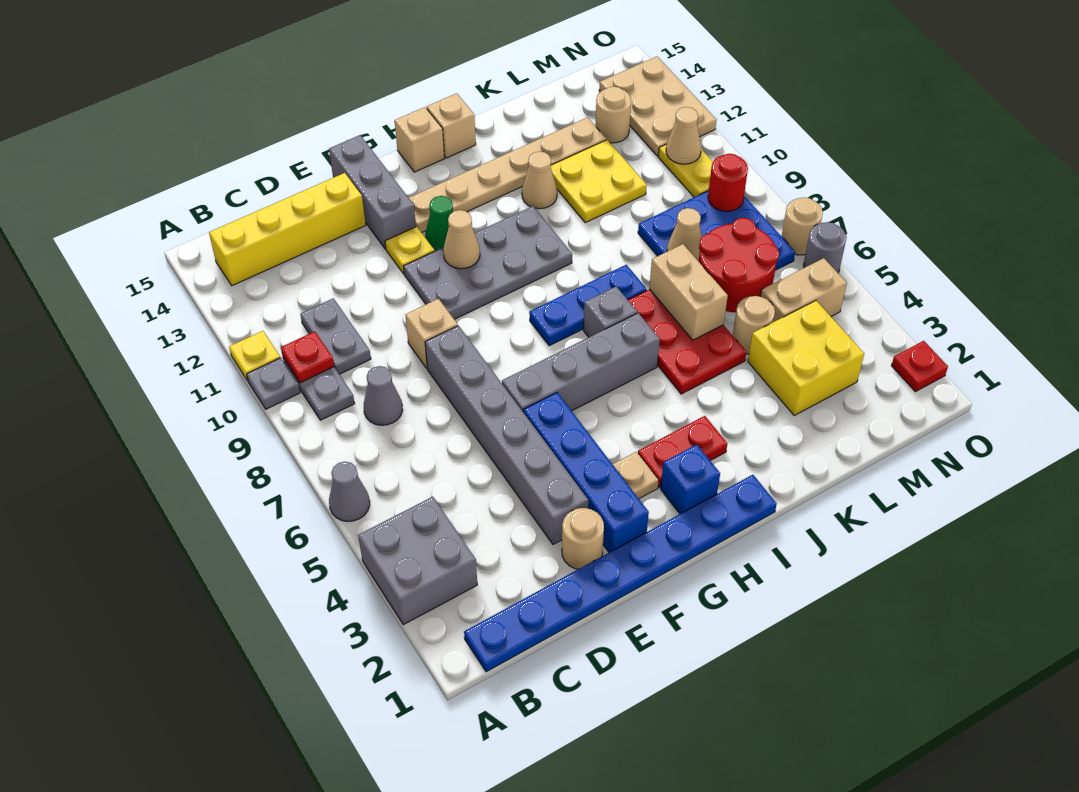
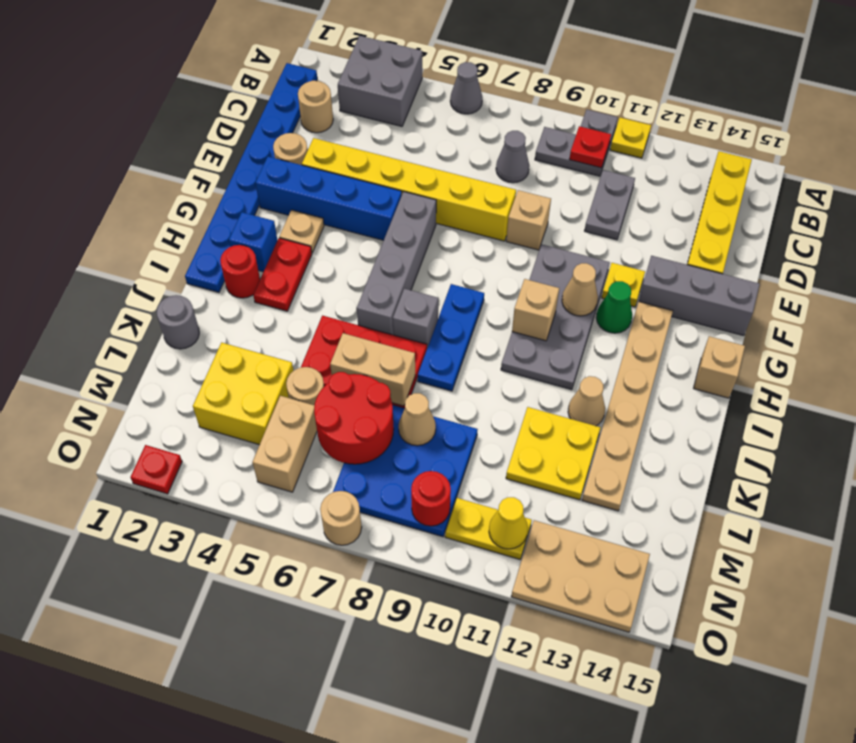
grey 1x2 plate [300,298,371,374] -> grey 1x2 plate turned to [585,170,635,240]
grey 1x6 brick [425,326,588,544] -> yellow 1x6 brick [302,138,516,241]
none -> red 1x1 round brick [220,245,260,298]
tan 1x1 brick [427,93,476,158] -> tan 1x1 brick moved to [512,279,559,341]
tan 1x1 round brick [595,87,631,143] -> tan 1x1 round brick moved to [298,81,333,133]
tan 1x1 cone [666,107,701,164] -> yellow 1x1 cone [489,497,528,549]
grey 1x1 round brick [804,222,846,273] -> grey 1x1 round brick moved to [157,295,199,349]

